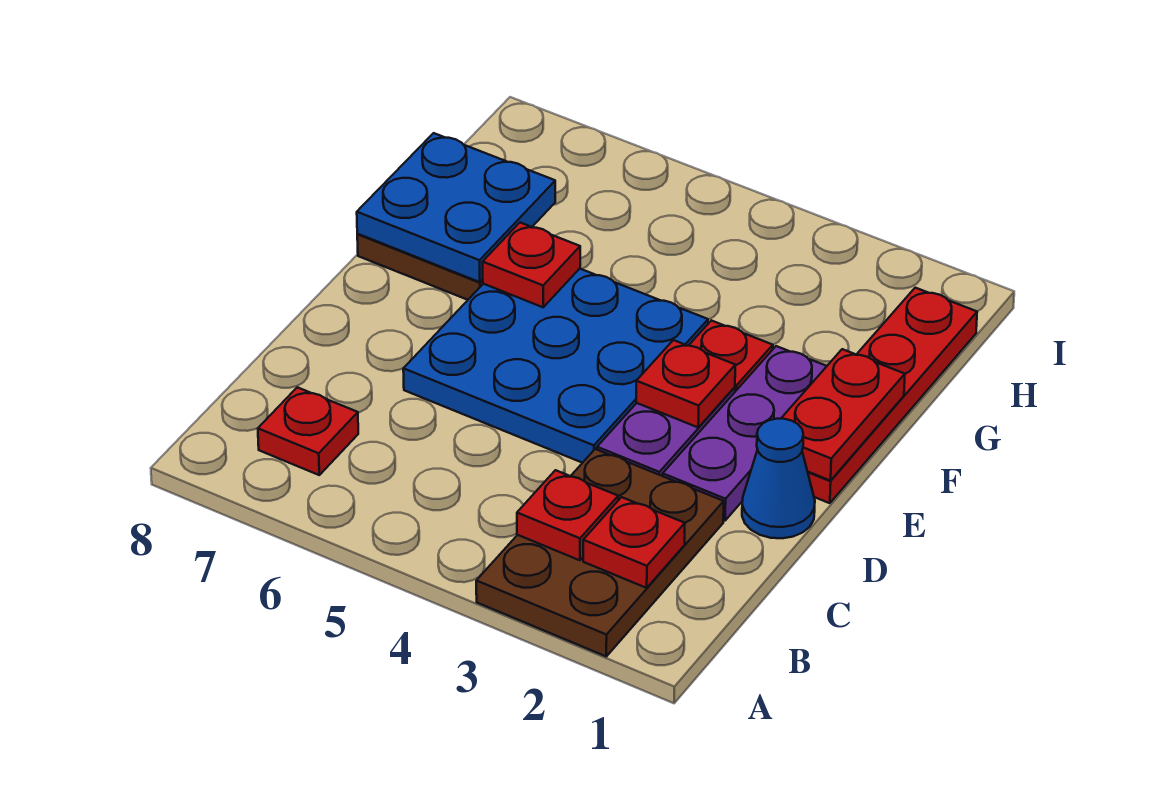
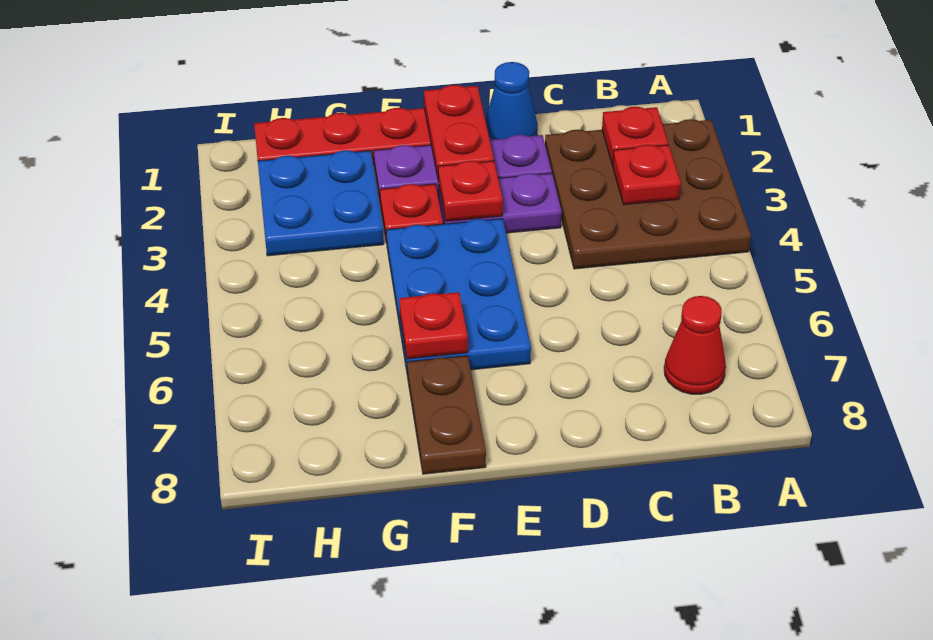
brown 2x3 plate [476,449,724,656] -> brown 3x3 plate [545,119,751,269]
red 1x1 plate [258,387,358,475] -> red 1x1 cone [664,296,726,394]
blue 3x3 plate [403,269,708,463] -> blue 2x3 plate [386,219,531,376]
red 1x2 plate [781,349,905,481] -> red 1x2 plate turned to [424,85,494,181]
blue 2x2 plate [357,133,555,282] -> blue 2x2 plate moved to [258,150,384,256]

